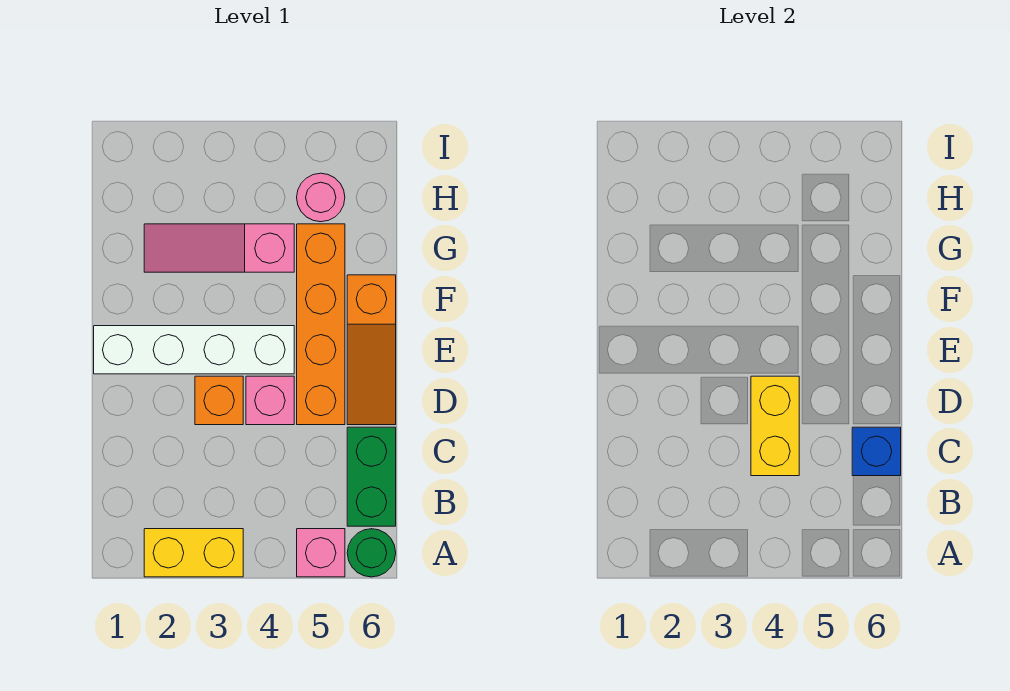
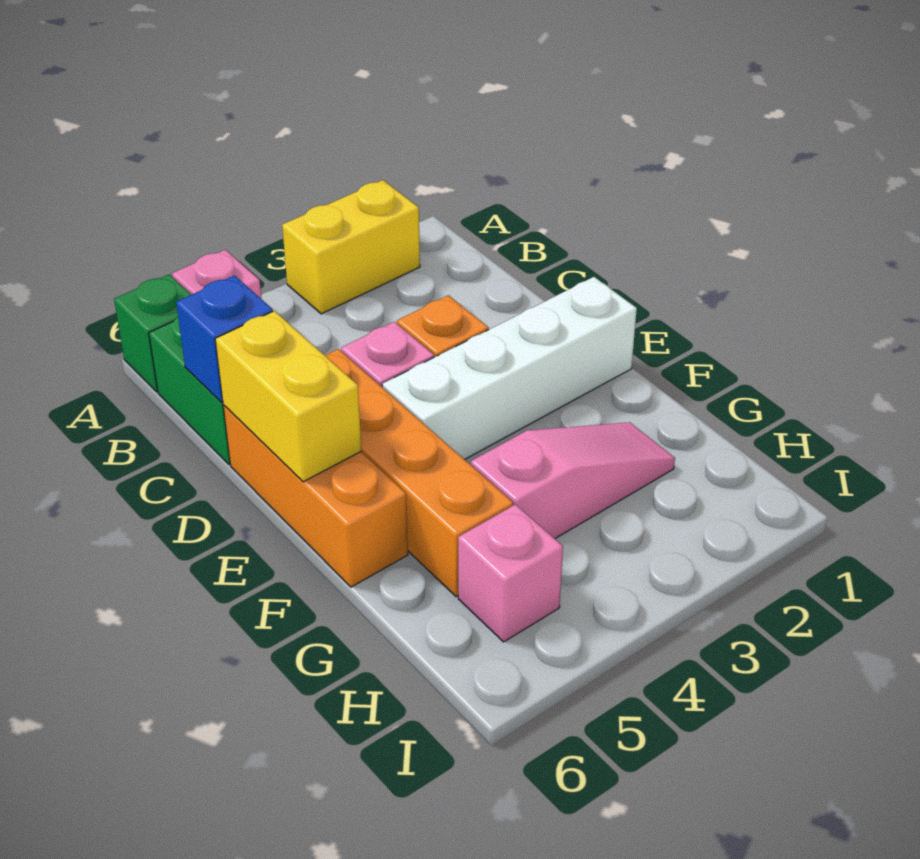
green 1x1 round brick [347,529,396,577] -> green 1x1 brick [114,275,191,392]
yellow 1x2 brick [751,376,799,476] -> yellow 1x2 brick moved to [215,311,361,482]
orange 1x3 slope [347,275,396,425] -> orange 1x3 brick [223,405,408,587]
pink 1x1 round brick [297,173,345,222] -> pink 1x1 brick [458,505,563,642]

